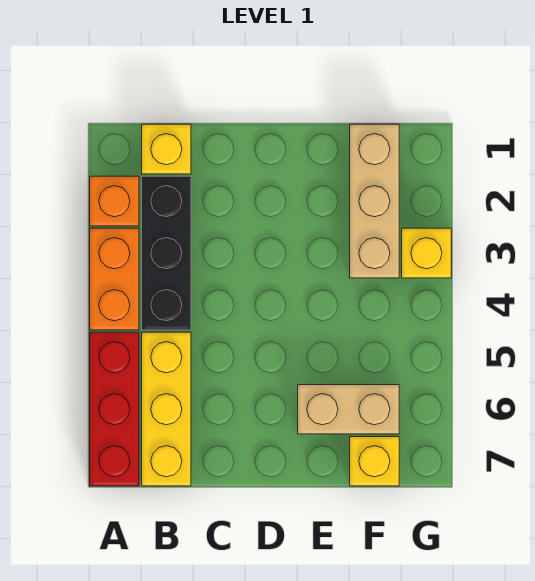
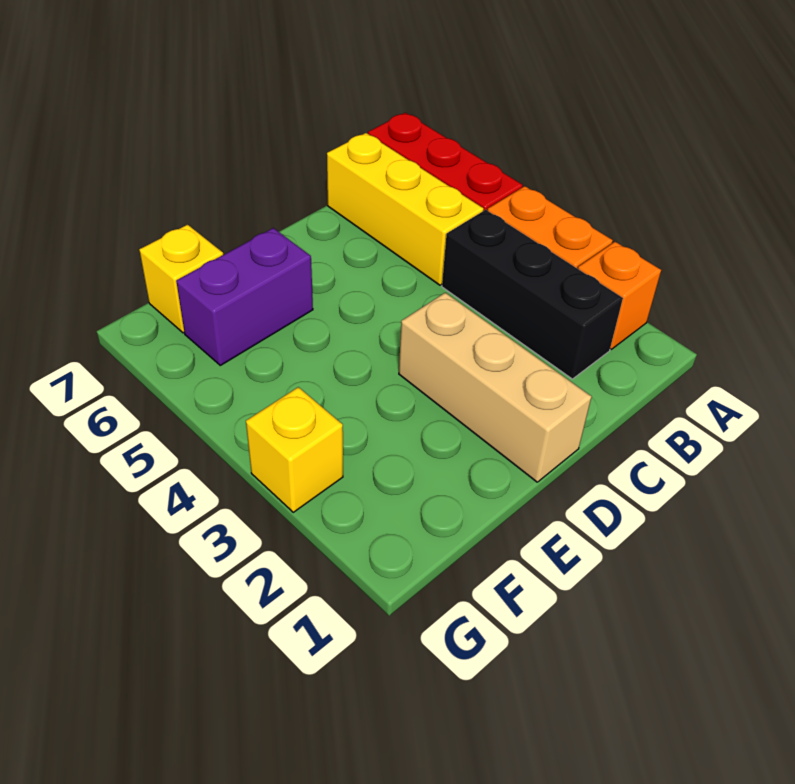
yellow 1x1 brick [142,124,191,174] -> none
tan 1x2 brick [298,385,399,434] -> purple 1x2 brick [176,228,313,365]
tan 1x3 brick [350,124,399,278] -> tan 1x3 brick moved to [399,293,592,482]

